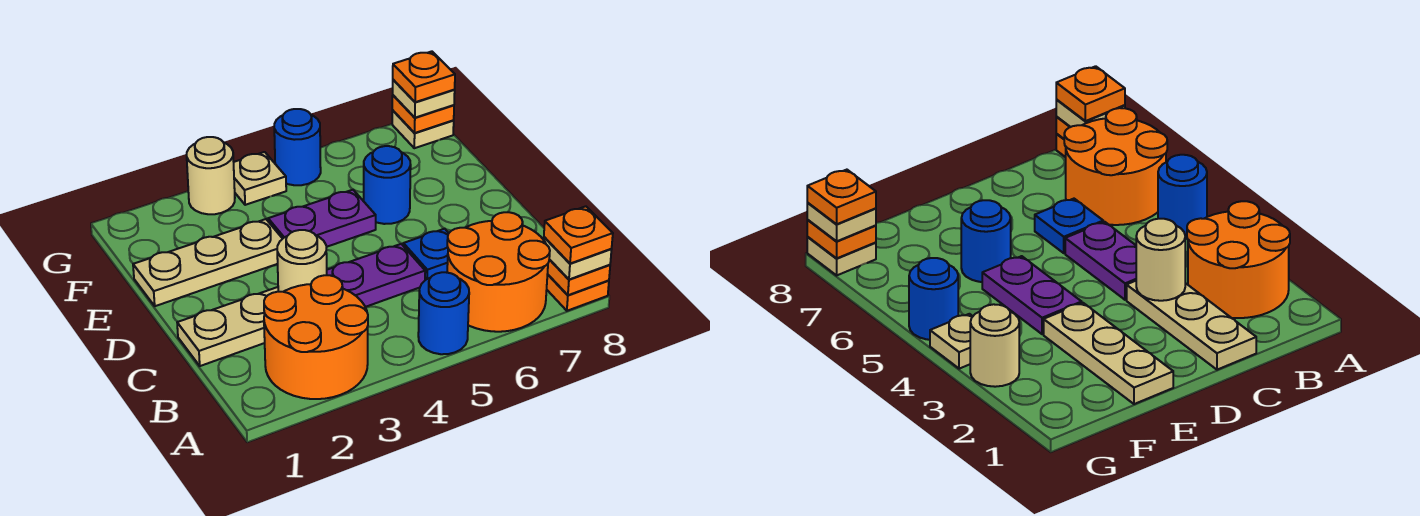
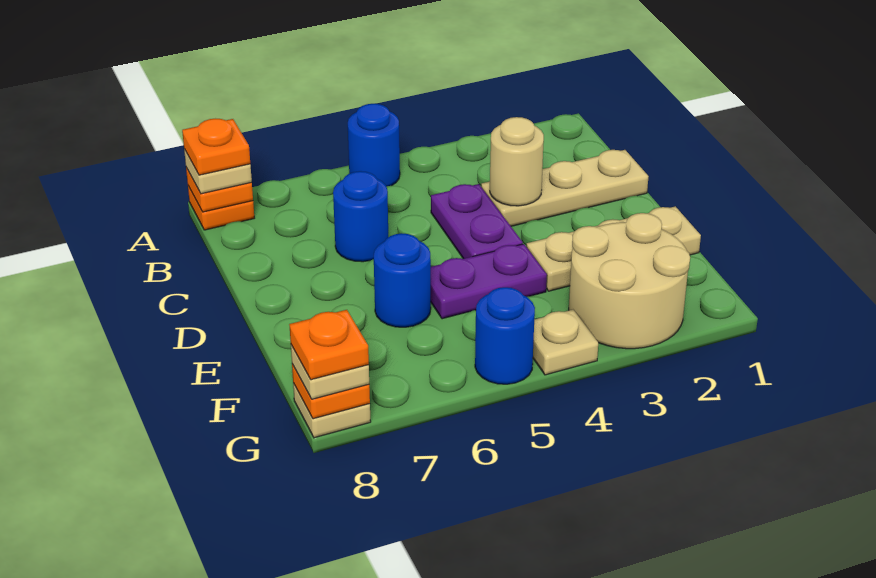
orange 2x2 round brick [264,275,368,399] -> none
orange 2x2 round brick [447,212,550,332] -> none
purple 1x2 plate [327,244,425,307] -> purple 1x2 plate turned to [431,184,523,259]
blue 1x1 plate [403,229,449,280] -> blue 1x1 round brick [333,171,388,262]
tan 1x1 round brick [187,137,235,214] -> tan 2x2 round brick [569,213,690,349]

